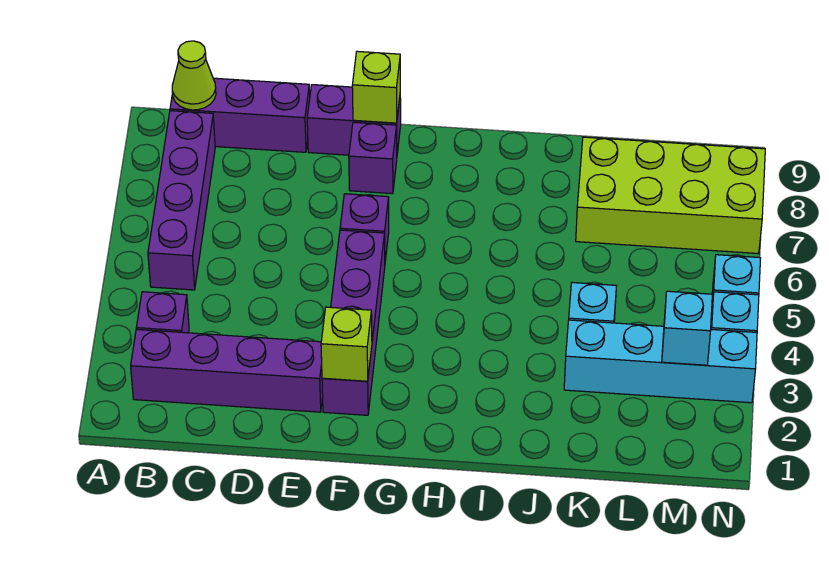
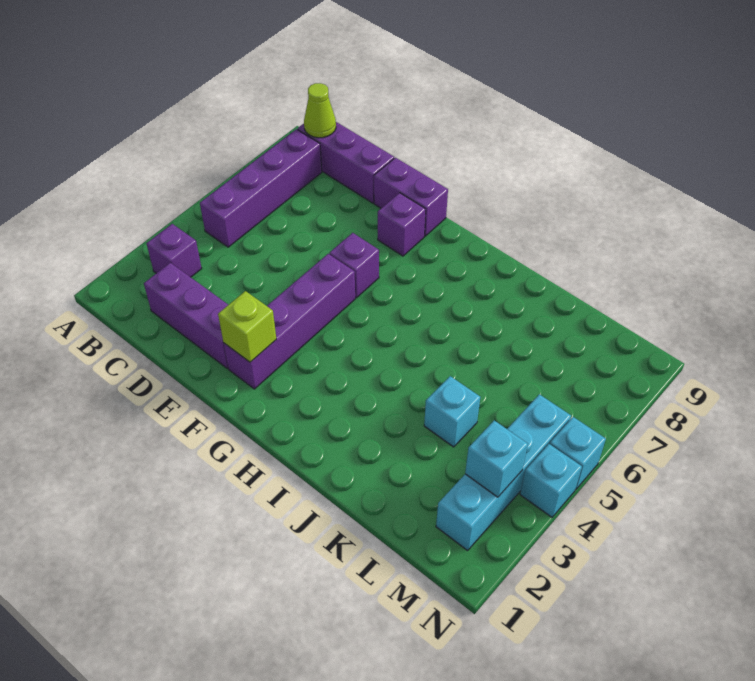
purple 1x4 brick [131,329,323,412] -> purple 1x3 brick [144,263,228,368]
lime 1x1 brick [352,51,400,123] -> none
cyan 1x4 brick [564,320,757,403] -> cyan 1x4 brick turned to [436,394,571,550]
lime 2x4 brick [576,137,765,254] -> none

